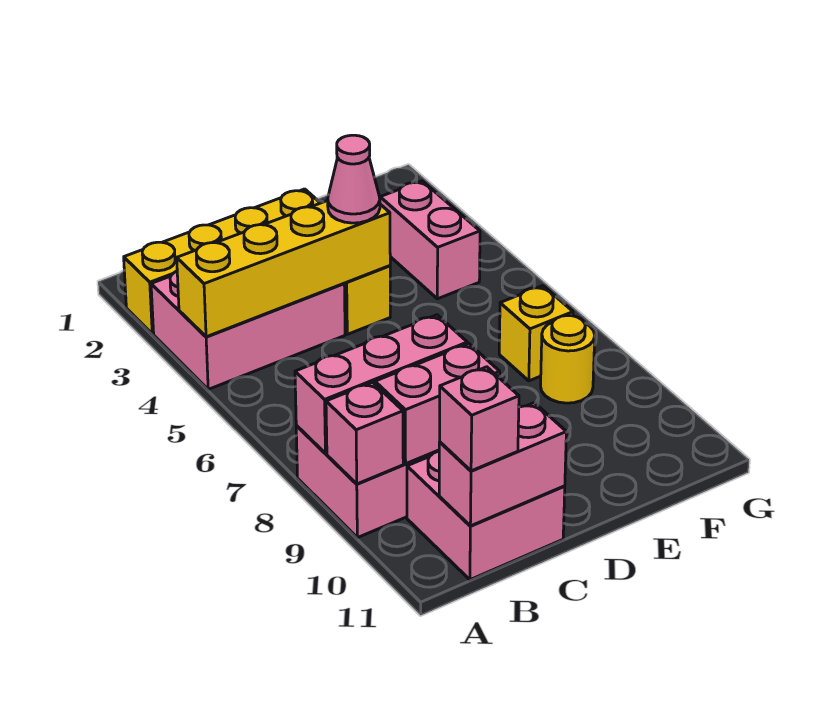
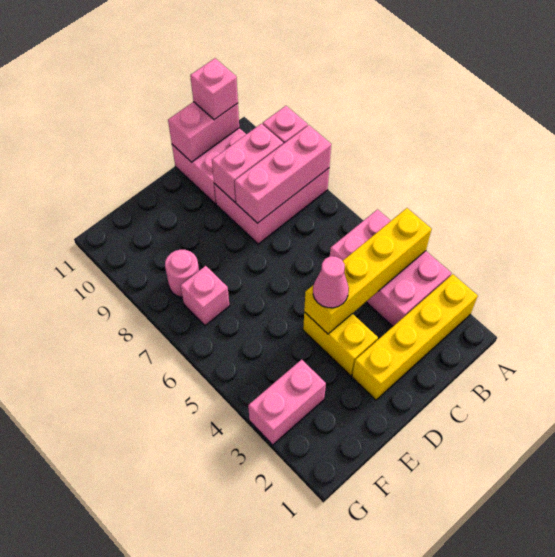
pink 2x3 brick [151,271,345,389] -> pink 2x3 brick turned to [330,210,451,326]
pink 1x2 brick [380,181,480,299] -> pink 1x2 brick turned to [248,359,326,445]
yellow 1x1 brick [499,286,573,381] -> pink 1x1 brick [181,266,229,326]
yellow 1x1 round brick [541,316,595,403] -> pink 1x1 round brick [165,250,199,297]

